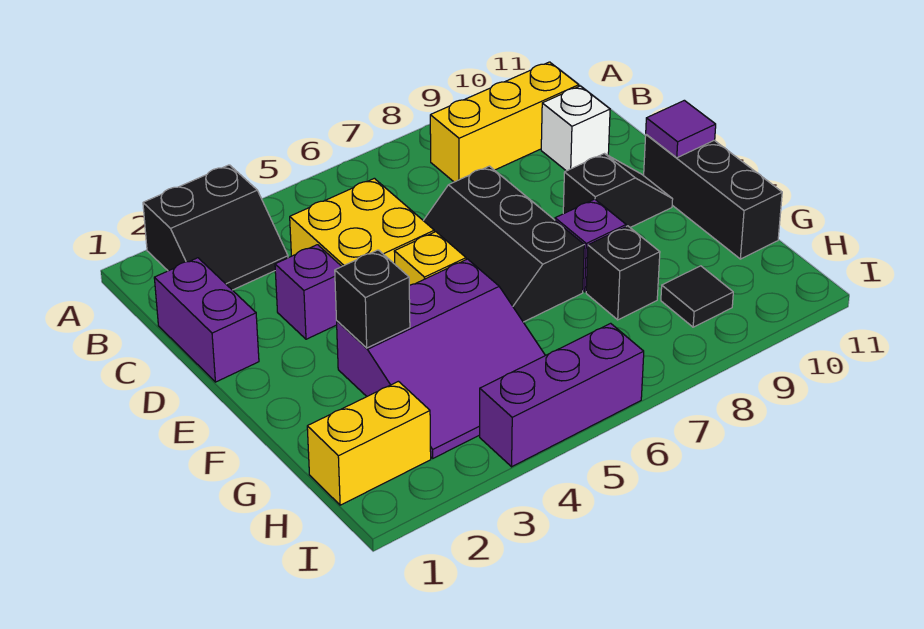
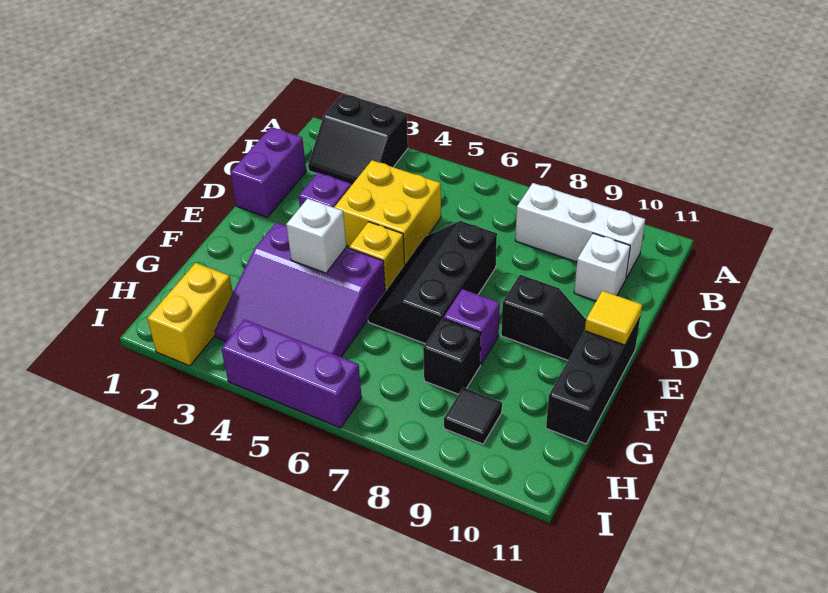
yellow 1x3 brick [430,62,579,182] -> white 1x3 brick [515,183,645,278]
purple 1x1 tile [646,100,716,158] -> yellow 1x1 tile [585,291,642,345]
black 1x1 brick [335,250,410,348] -> none
none -> white 1x1 brick [286,199,346,273]
yellow 1x2 brick [307,381,431,505] -> yellow 1x2 brick turned to [147,263,233,366]

